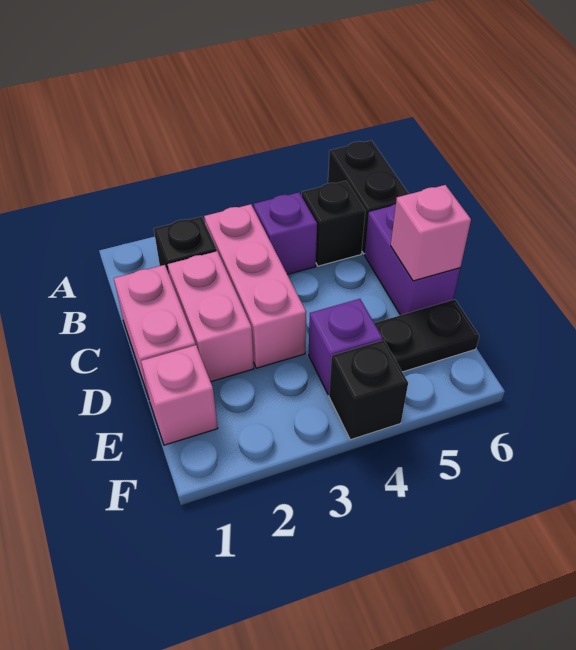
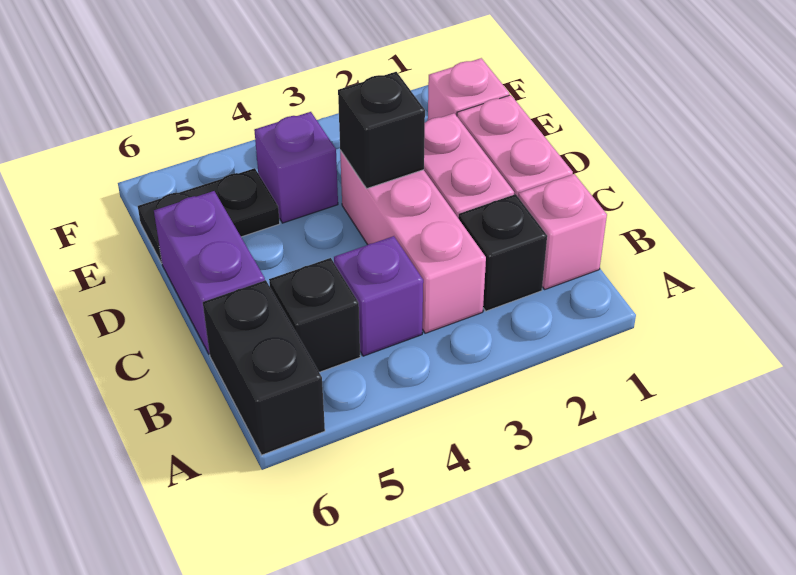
pink 1x1 brick [391,185,471,281] -> pink 1x1 brick moved to [518,174,607,289]
black 1x1 brick [329,340,408,440] -> black 1x1 brick moved to [338,72,425,189]

